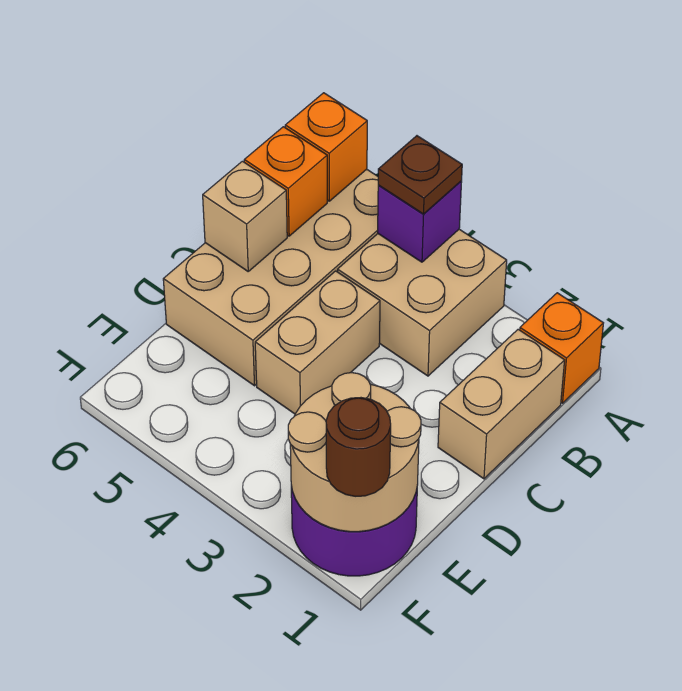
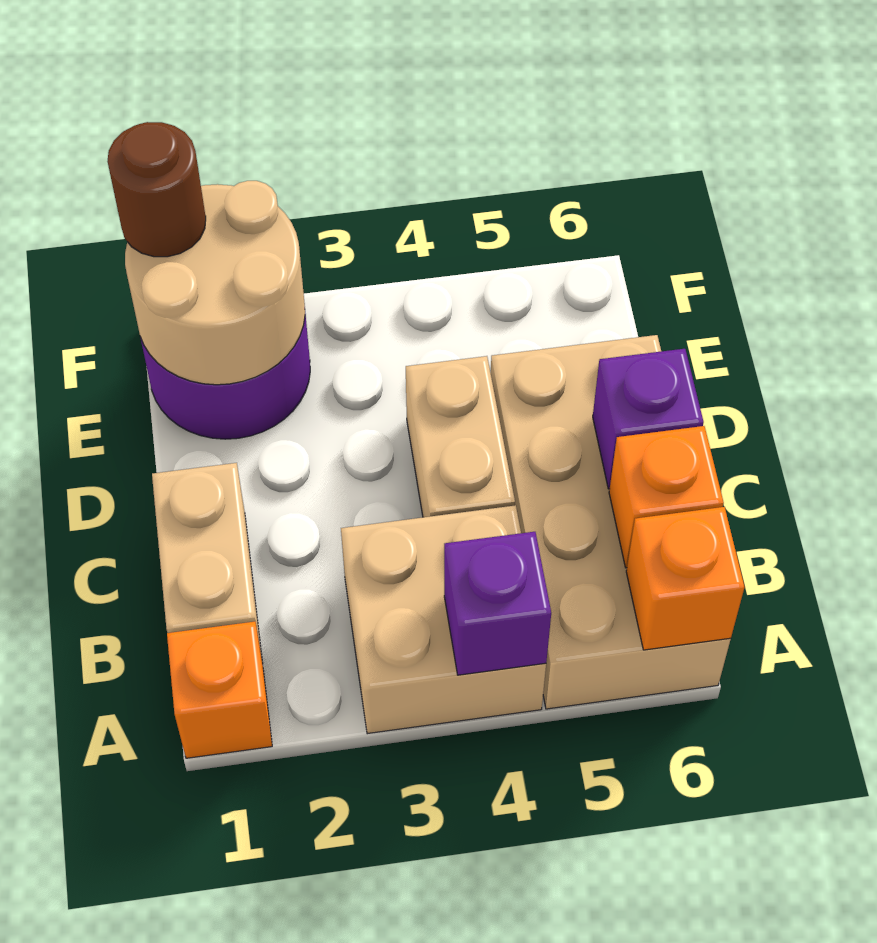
brown 1x1 plate [378,136,462,214] -> none
tan 1x1 brick [203,161,287,271] -> purple 1x1 brick [593,349,704,489]

